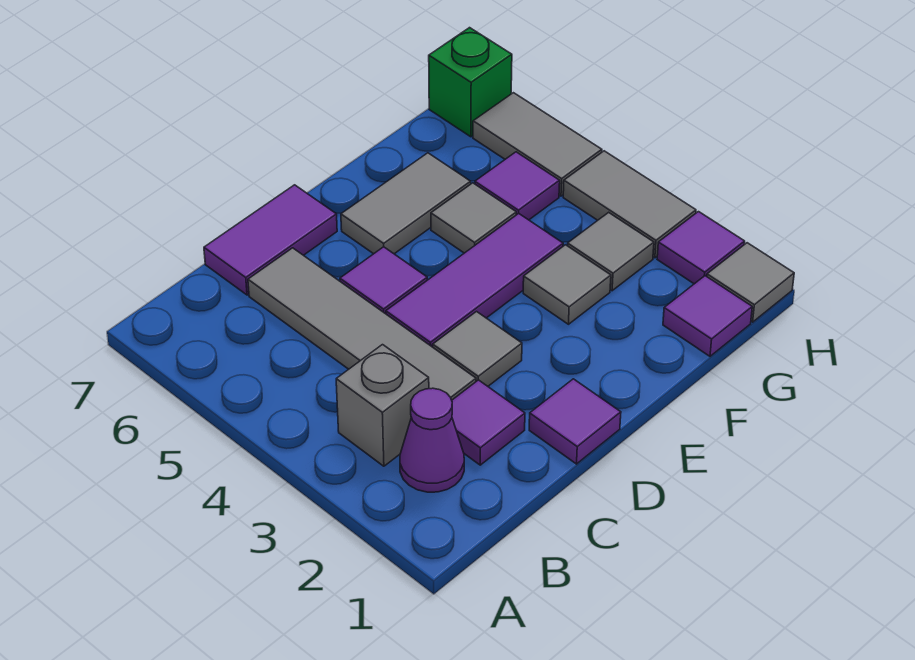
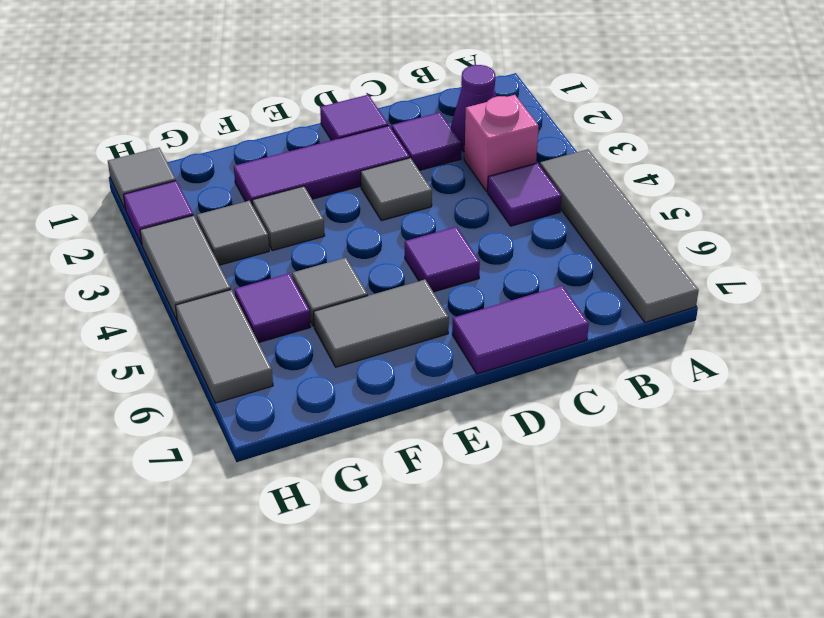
grey 1x1 brick [336,345,429,466] -> pink 1x1 brick [464,95,539,192]
grey 1x4 tile [248,248,476,400] -> grey 1x4 tile moved to [540,149,699,322]
purple 1x3 tile [386,213,563,347] -> purple 1x3 tile moved to [234,126,410,205]
purple 1x1 tile [663,276,752,356] -> purple 1x1 tile moved to [488,163,561,226]
green 1x1 brick [429,28,512,137] -> none

